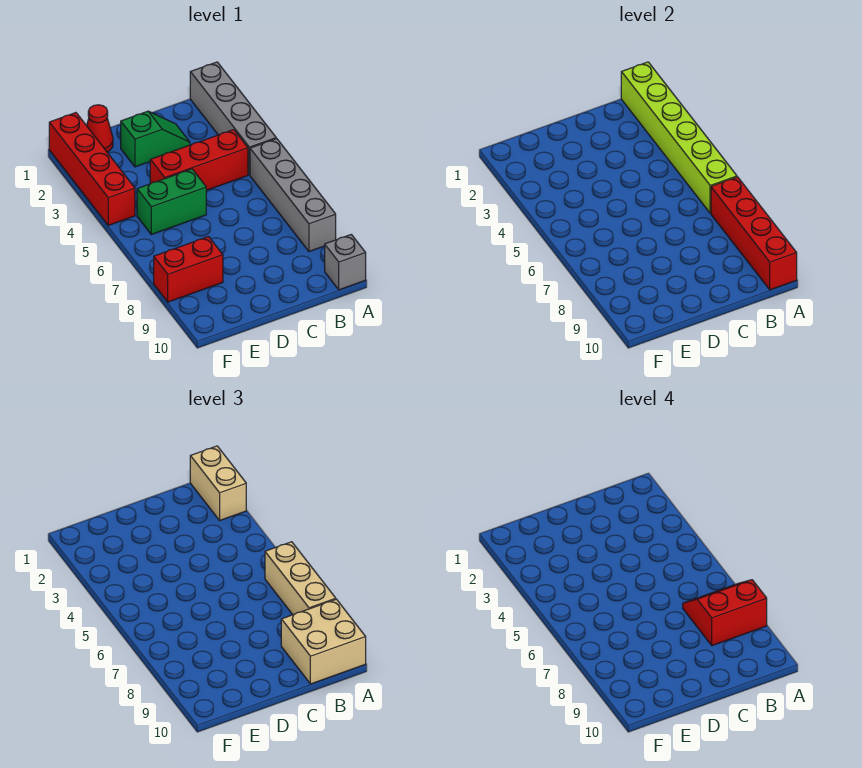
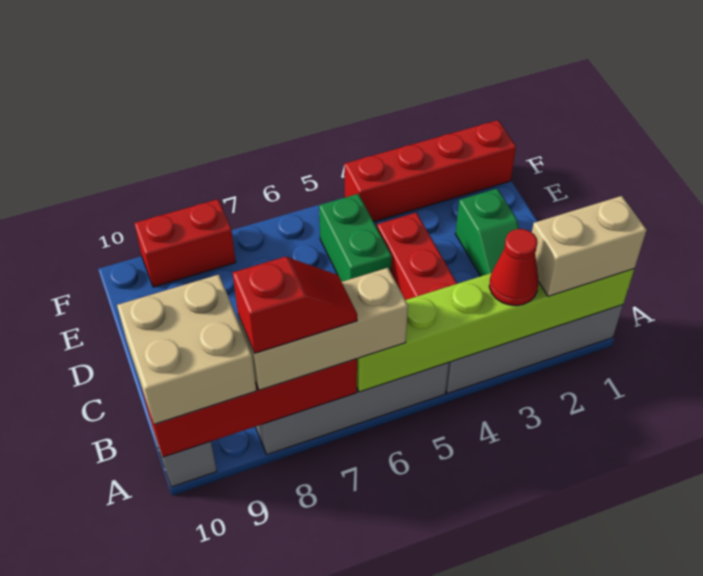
red 2x2 slope [683,580,767,646] -> red 1x2 slope [233,257,357,353]
red 1x1 cone [87,105,113,152] -> red 1x1 cone moved to [489,229,538,306]
red 1x2 brick [154,237,223,302] -> red 1x2 brick turned to [134,199,236,287]

